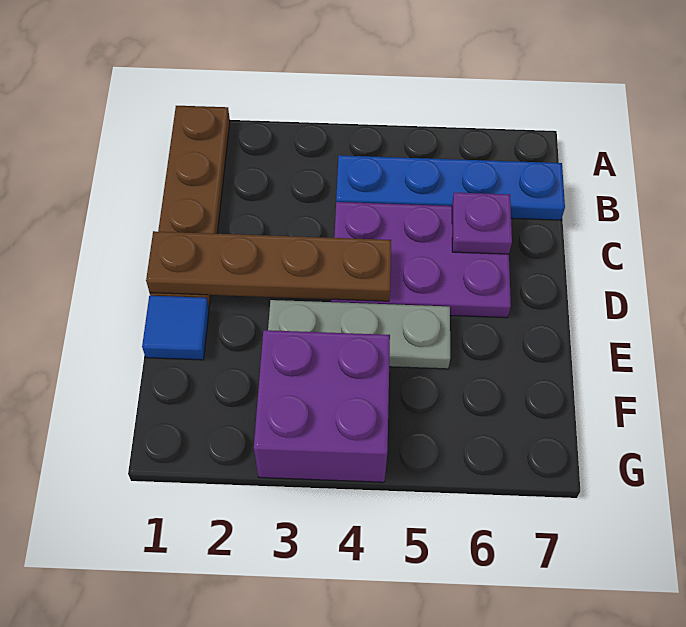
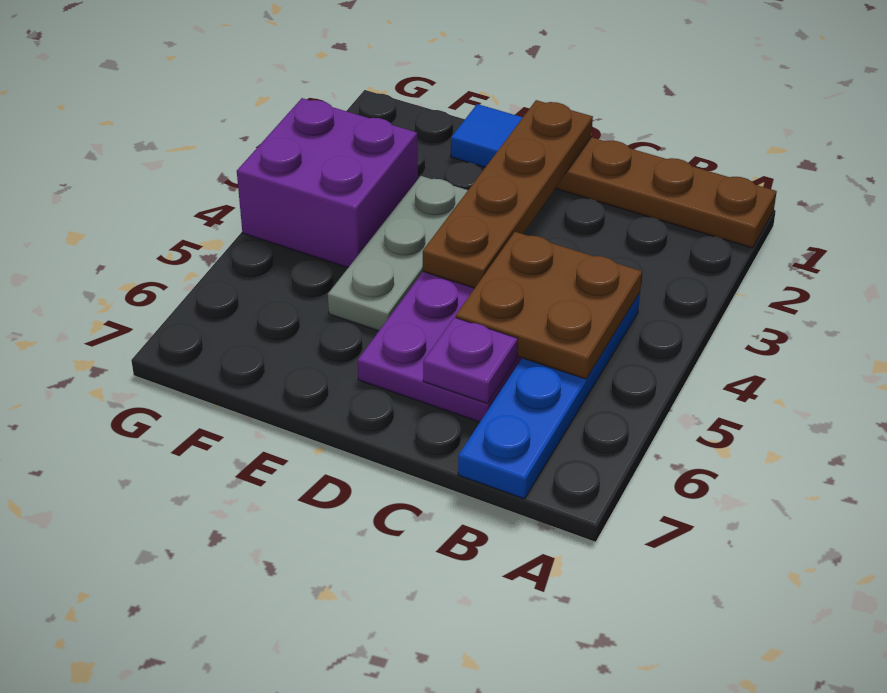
none -> brown 2x2 plate [456,232,642,379]

